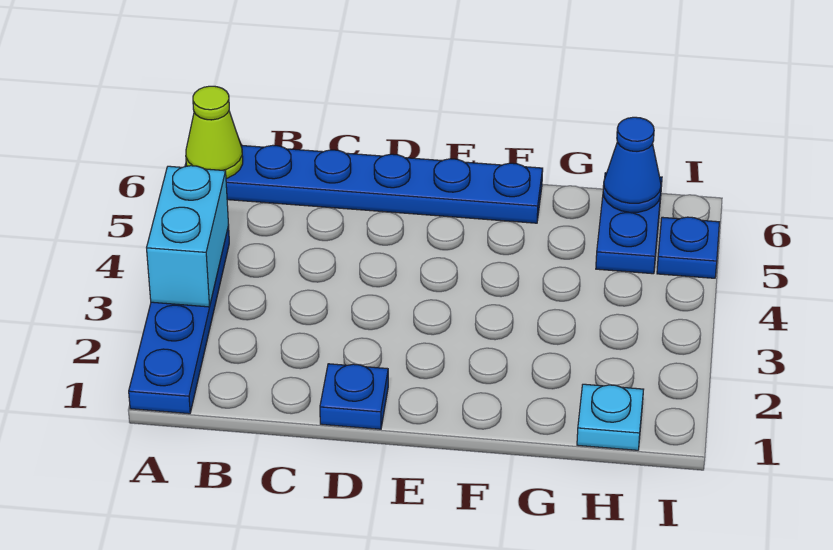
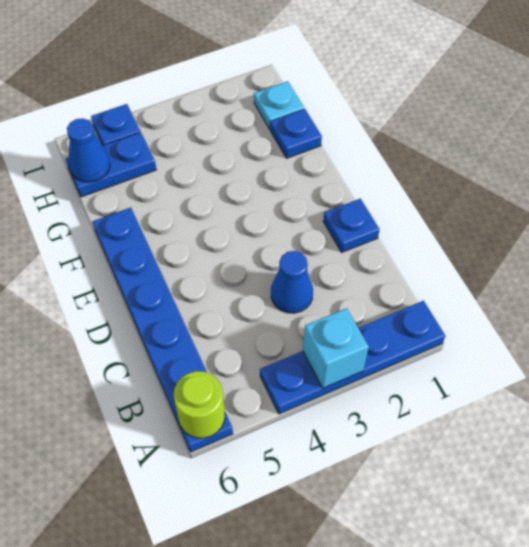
cyan 1x2 brick [147,166,229,307] -> cyan 1x1 brick [303,308,369,388]
lime 1x1 cone [186,86,243,178] -> lime 1x1 round brick [174,371,225,438]
none -> blue 1x1 cone [271,251,313,313]
none -> blue 1x1 plate [270,109,322,158]

